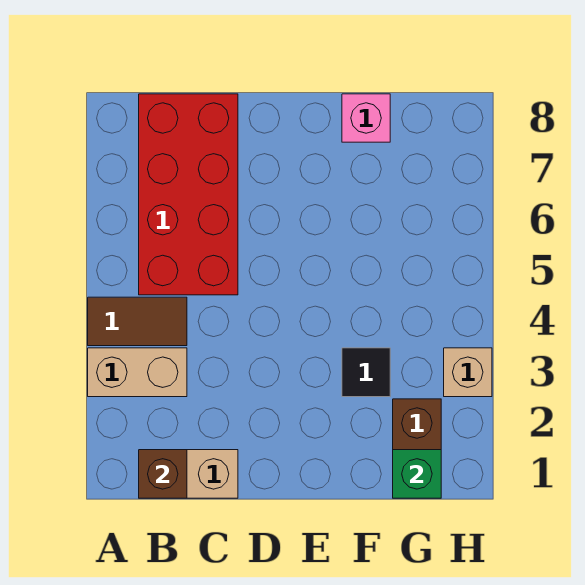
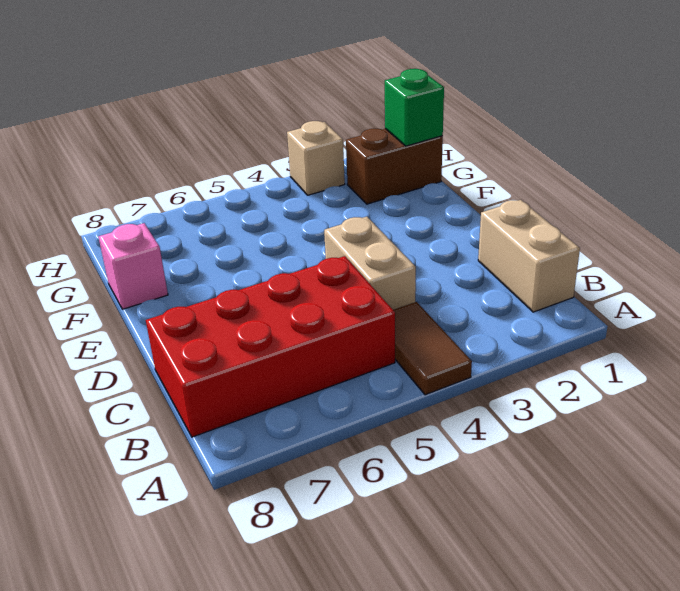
tan 1x2 brick [88,348,187,397] -> tan 1x2 brick moved to [324,217,416,310]
brown 1x1 brick [139,450,187,498] -> none
black 1x1 tile [342,348,390,397] -> none

